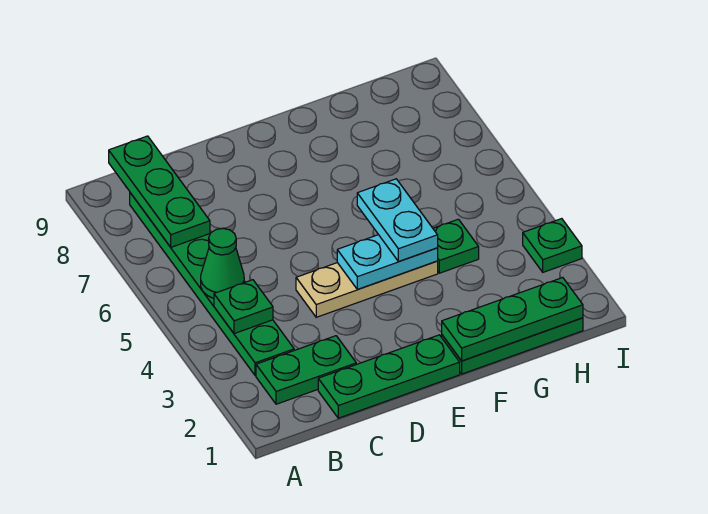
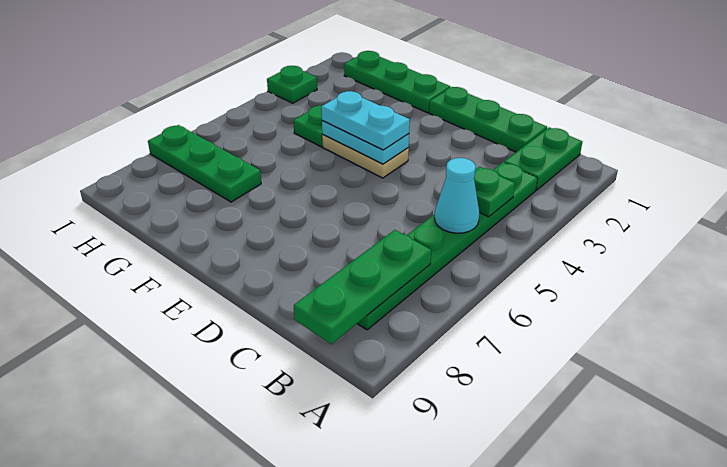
green 1x2 plate [256,336,356,404] -> green 1x2 plate turned to [504,127,582,190]
green 1x1 cone [201,228,244,298] -> cyan 1x1 cone [434,158,479,233]
tan 1x3 plate [296,261,438,317] -> tan 1x2 plate [322,135,409,178]
green 1x3 plate [442,278,583,361] -> green 1x3 plate moved to [148,125,261,202]
cyan 1x2 plate [357,179,438,261] -> cyan 1x2 plate turned to [321,91,410,150]

